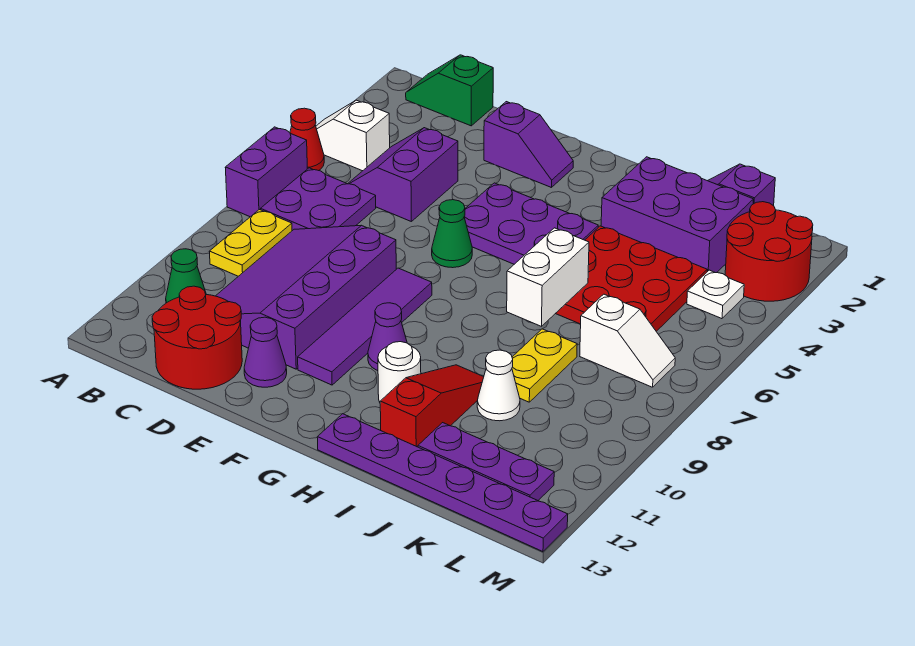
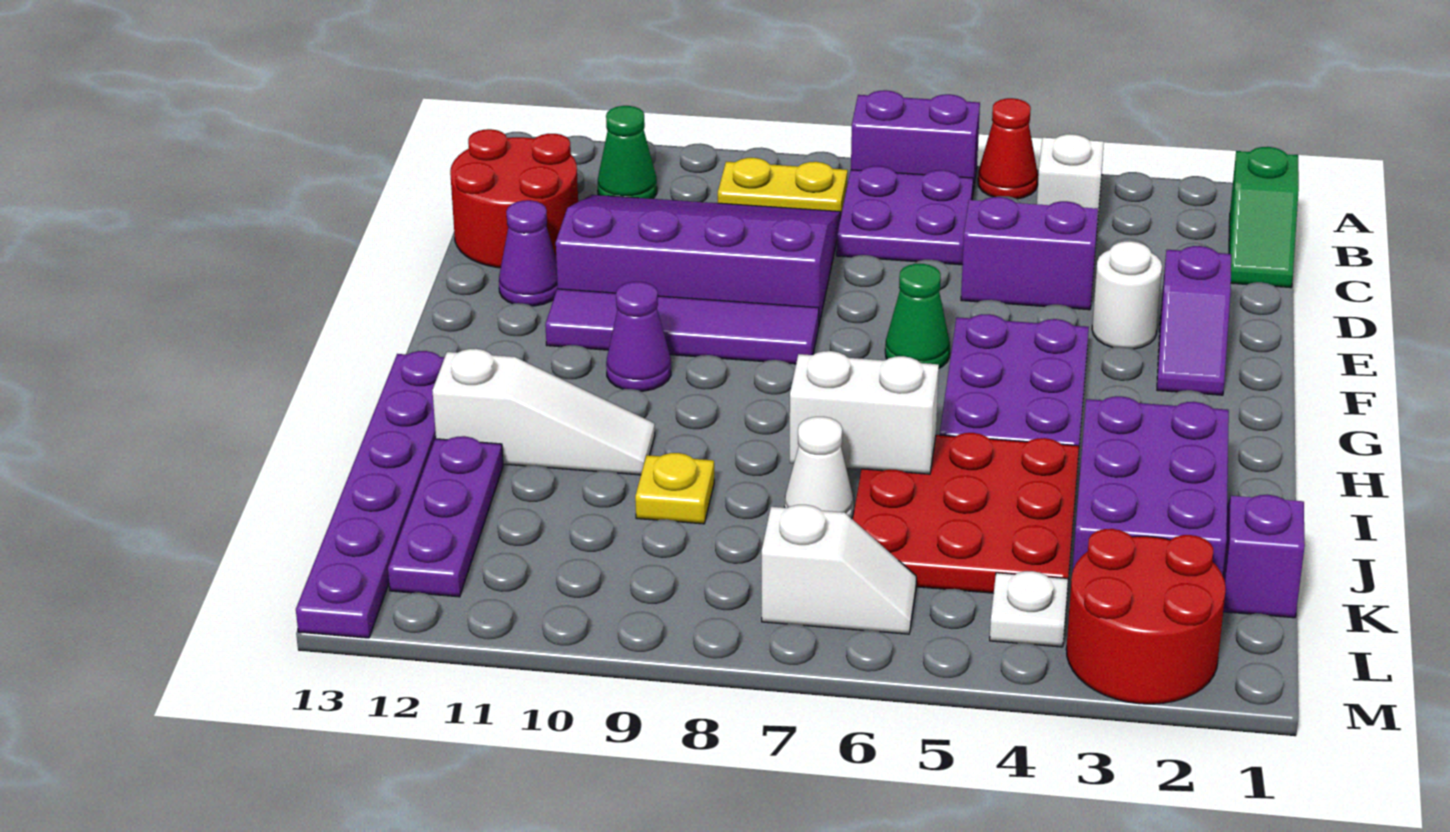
green 1x2 slope [406,55,493,126] -> green 1x2 slope turned to [1229,147,1299,288]
white 1x1 round brick [378,342,421,402] -> white 1x1 round brick moved to [1092,241,1162,349]
red 1x3 slope [380,365,484,447] -> white 1x3 slope [432,349,655,475]
yellow 1x2 plate [512,329,577,402] -> yellow 1x1 plate [635,453,714,524]
white 1x1 cone [477,350,520,421] -> white 1x1 cone moved to [785,417,854,519]
white 1x2 slope [580,294,675,387] -> white 1x2 slope turned to [762,505,916,634]

